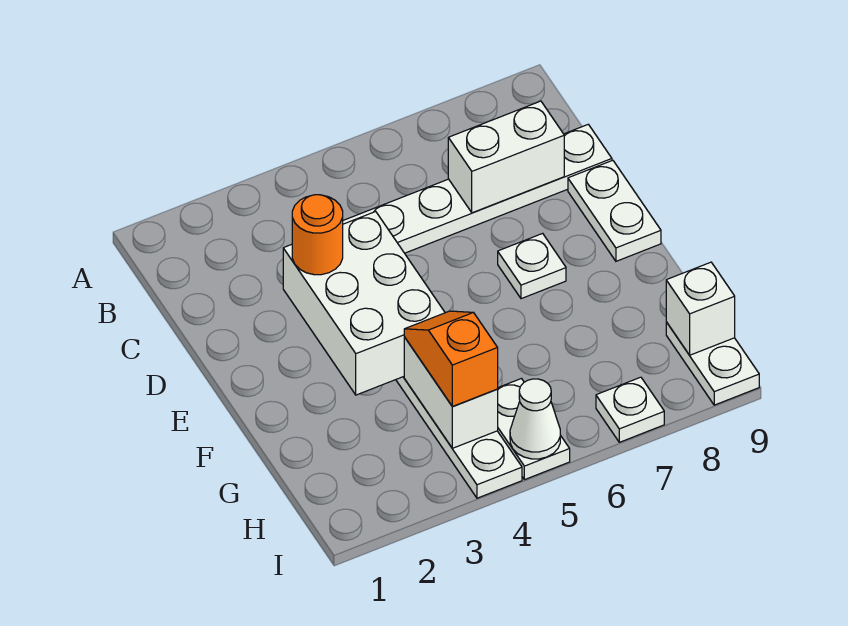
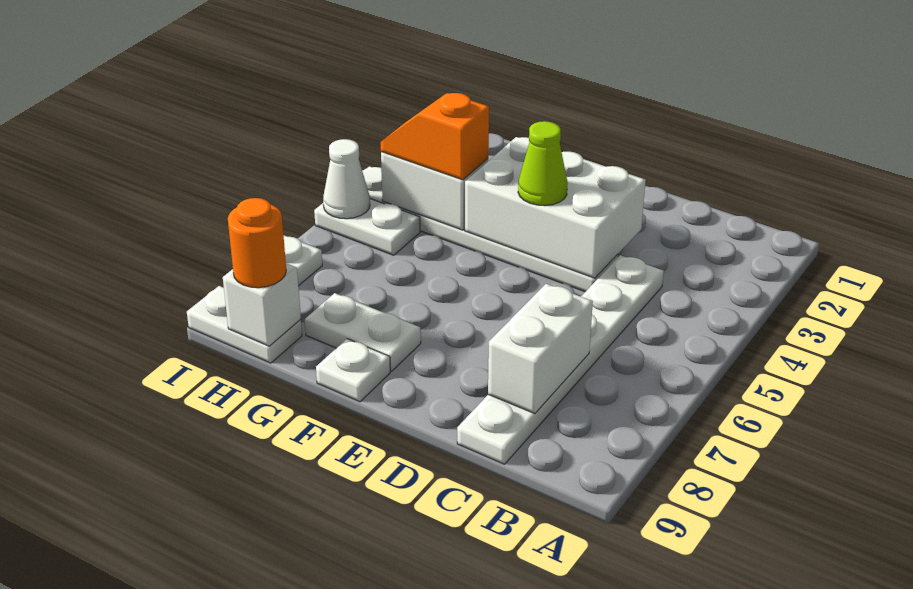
orange 1x1 round brick [292,195,343,275] -> orange 1x1 round brick moved to [228,198,286,288]
white 1x2 plate [568,160,661,261] -> white 1x2 plate moved to [305,293,421,371]
none -> lime 1x1 cone [518,121,568,205]
white 1x1 plate [498,233,566,299] -> white 1x1 plate moved to [316,339,390,402]
orange 1x2 slope [404,311,498,406] -> orange 1x2 slope turned to [381,93,489,180]

